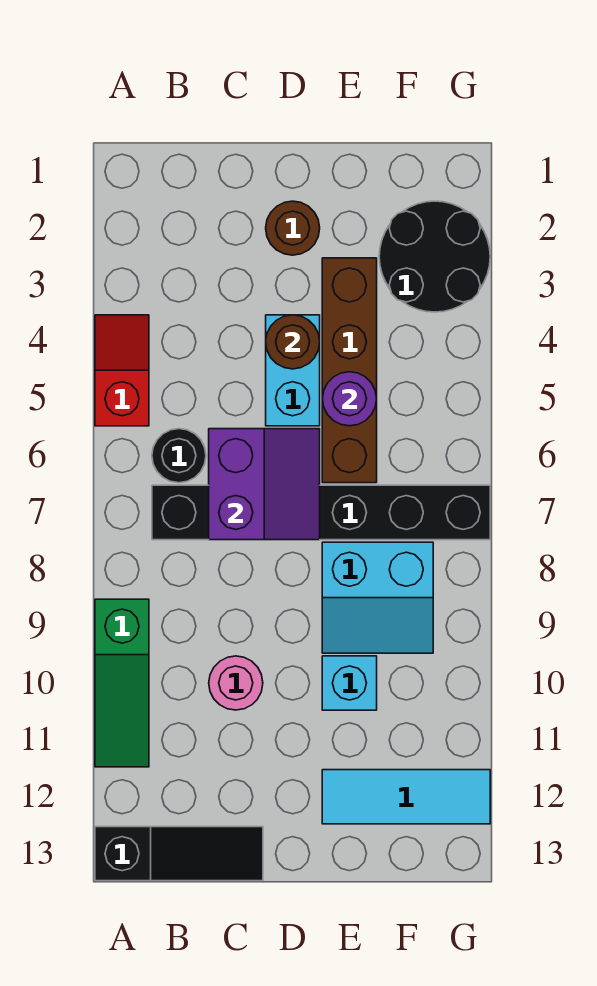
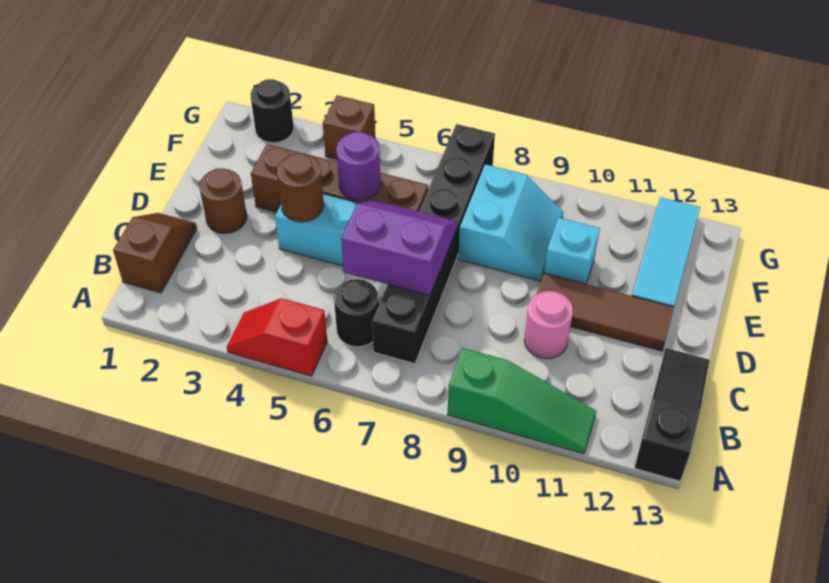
none -> brown 1x2 slope [113,213,197,293]
none -> brown 1x3 tile [537,273,674,351]
black 2x2 round brick [379,201,490,312] -> black 1x1 round brick [250,79,294,143]
none -> brown 1x1 brick [323,95,375,159]

